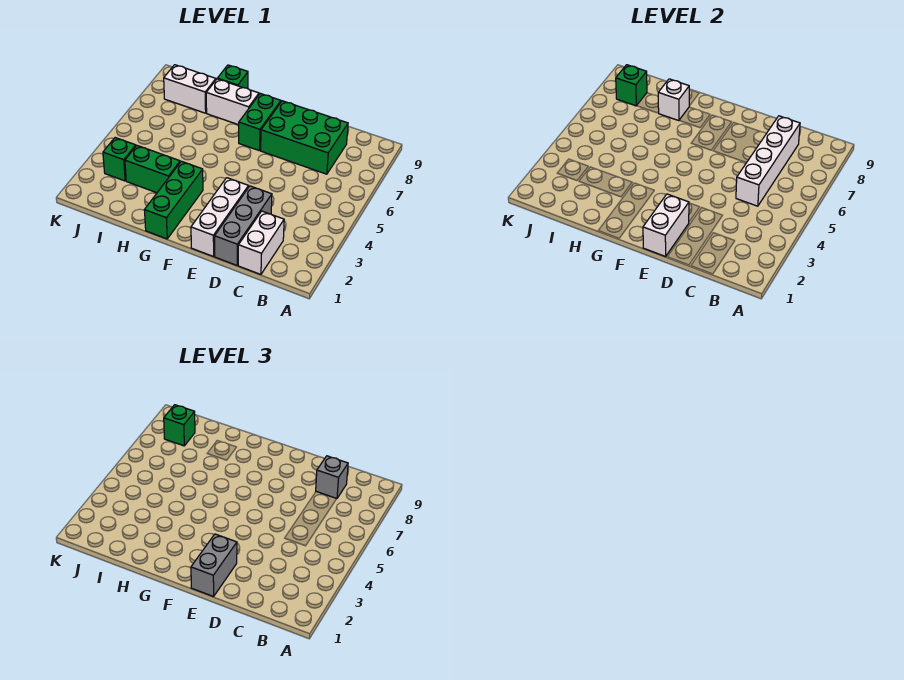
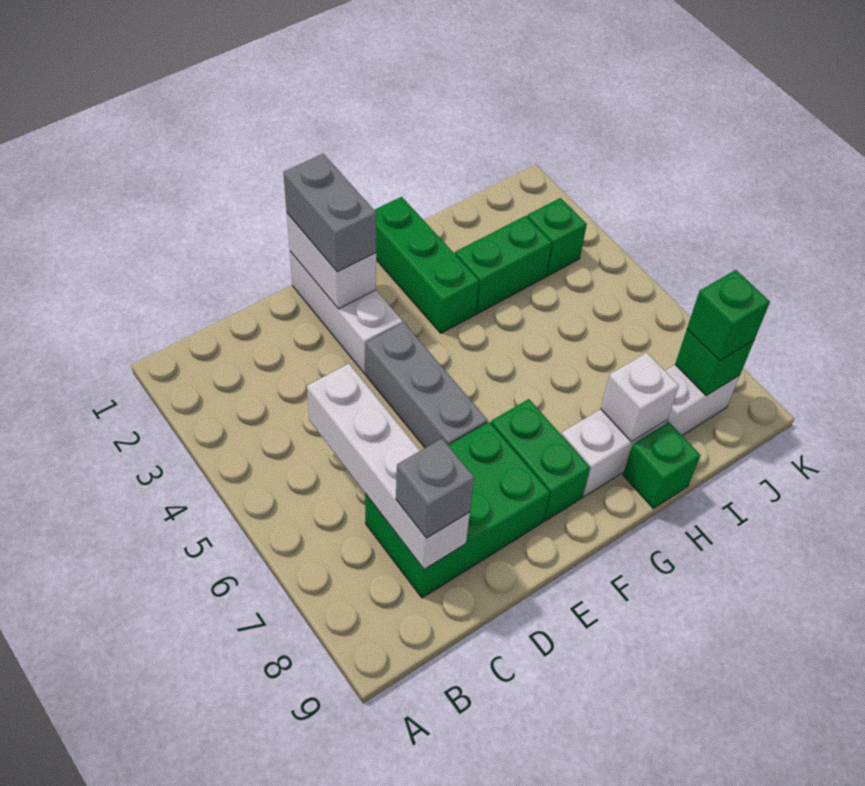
white 1x2 brick [238,211,284,274] -> none
grey 1x3 brick [215,186,272,265] -> grey 1x3 brick moved to [366,323,488,448]

